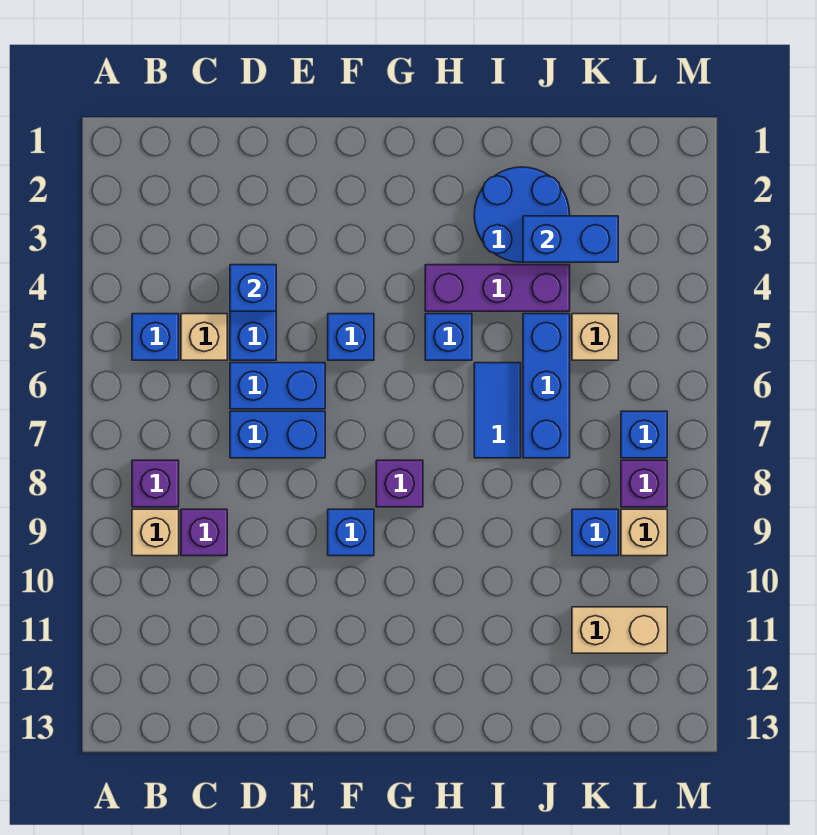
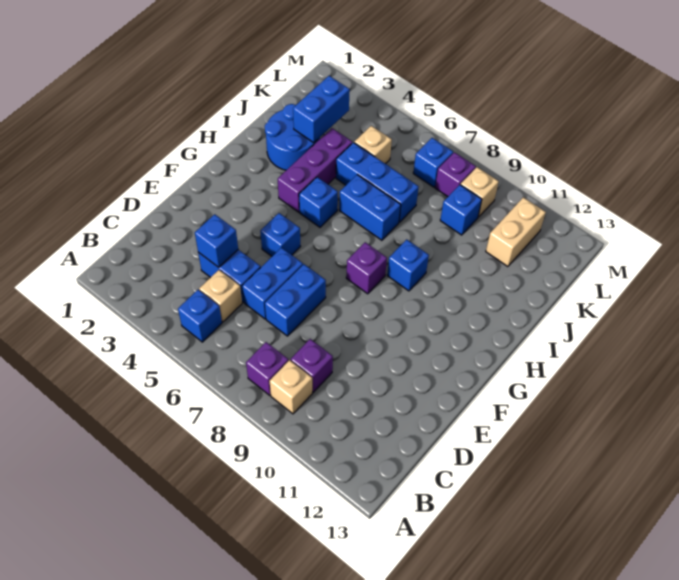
blue 1x1 brick [328,509,374,556] -> blue 1x1 brick moved to [387,239,429,291]
blue 1x2 tile [474,363,521,458] -> blue 1x2 brick [339,175,401,240]

